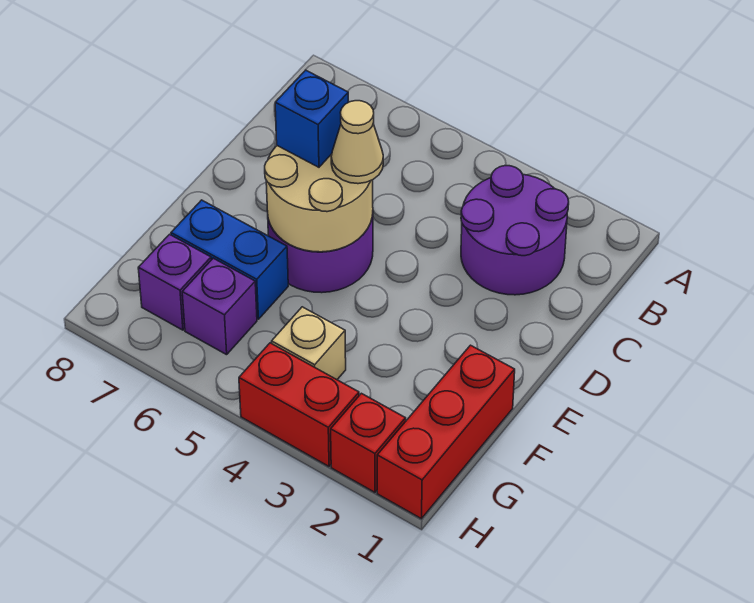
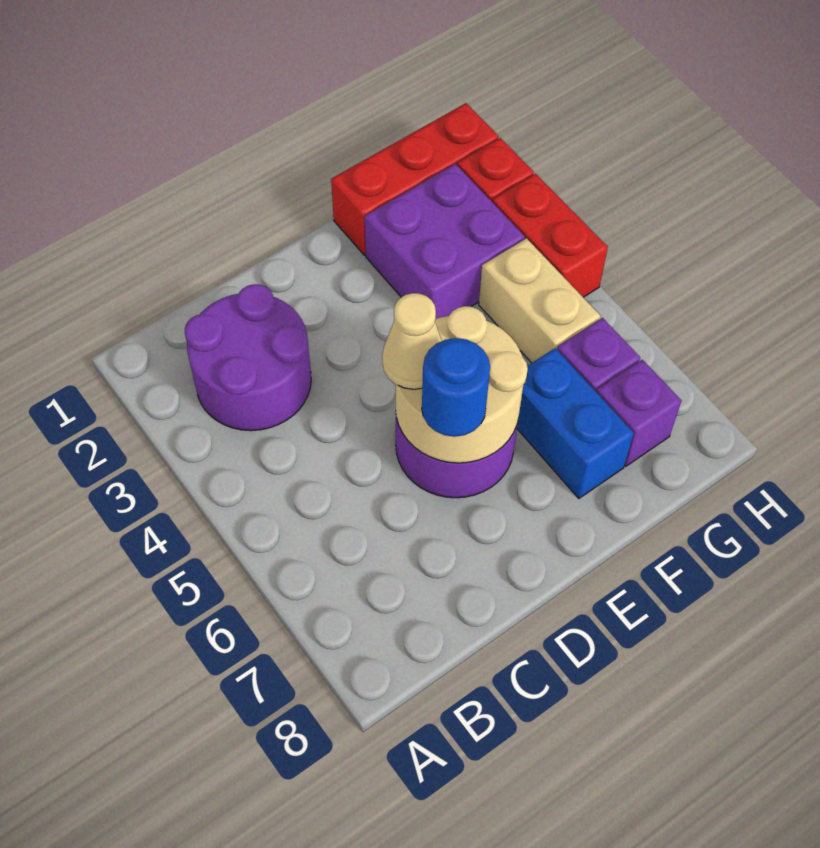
blue 1x1 brick [275,70,349,167] -> blue 1x1 round brick [422,338,490,437]
none -> purple 2x2 brick [364,164,525,319]
tan 1x1 brick [272,307,346,380] -> tan 1x2 brick [479,238,600,363]

